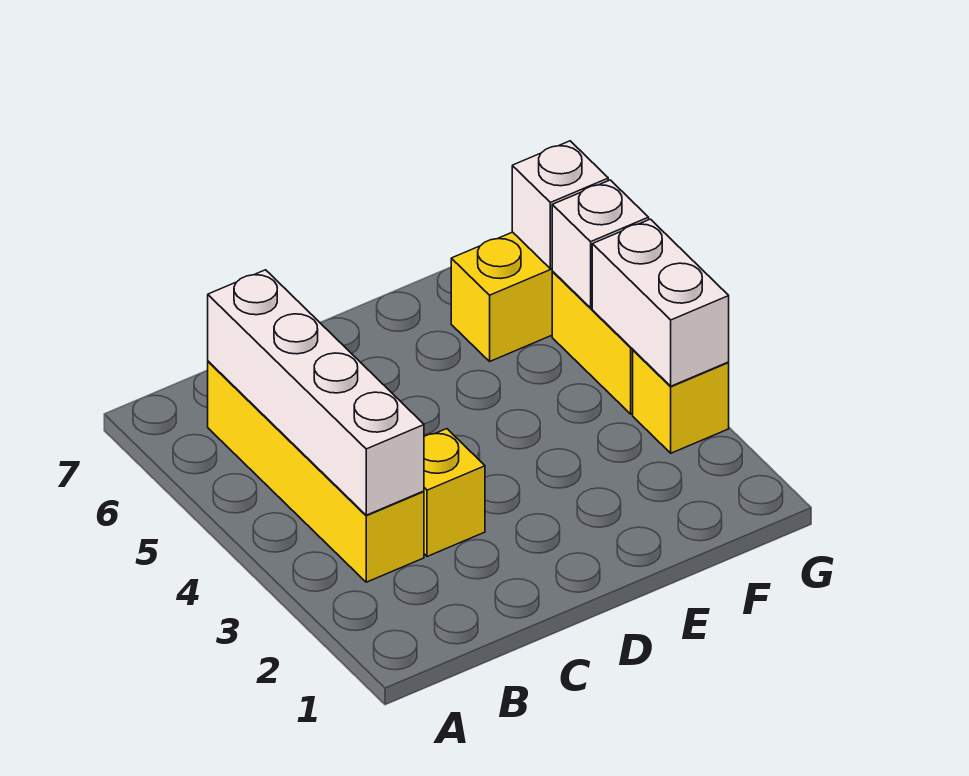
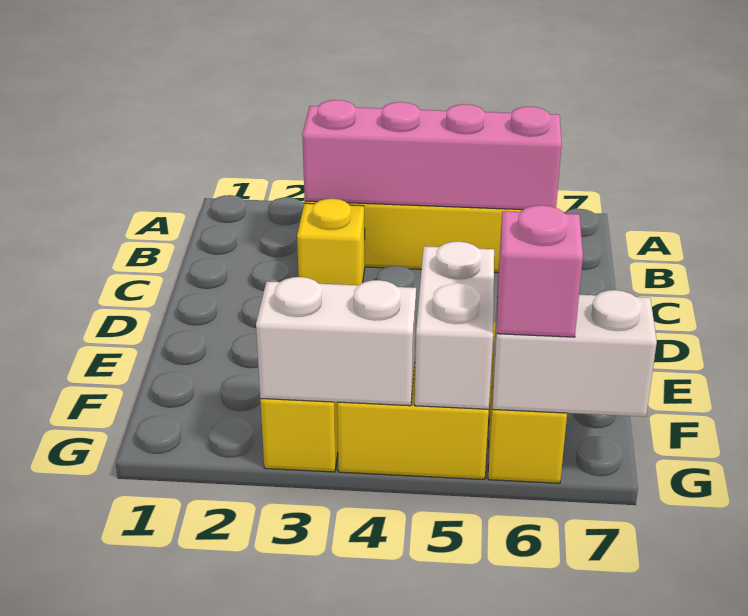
white 1x4 brick [208,270,424,515] -> pink 1x4 brick [302,100,562,210]
white 1x1 brick [552,180,649,308] -> white 1x2 brick [415,241,494,409]
white 1x1 brick [512,141,608,269] -> white 1x2 brick [493,290,657,417]
none -> pink 1x1 brick [497,205,583,337]

